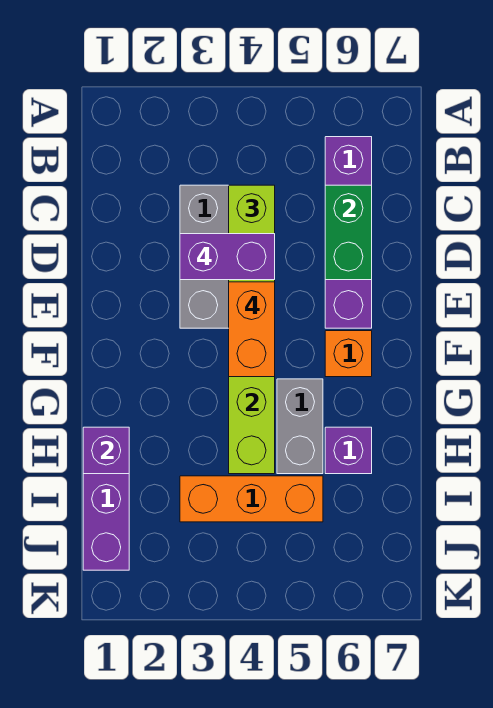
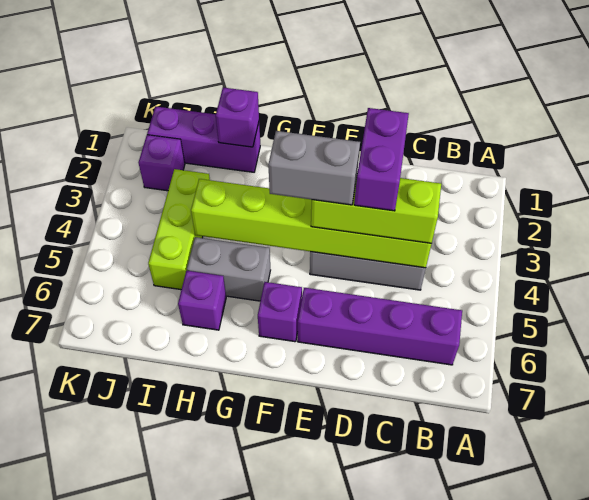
green 1x2 brick [325,185,372,280] -> none
orange 1x2 brick [229,282,275,377] -> grey 1x2 brick [268,131,360,205]
orange 1x1 brick [325,331,372,377] -> purple 1x1 brick [258,282,302,342]
orange 1x3 brick [180,476,323,522] -> lime 1x3 brick [148,169,210,290]
none -> purple 1x1 brick [138,135,185,191]

